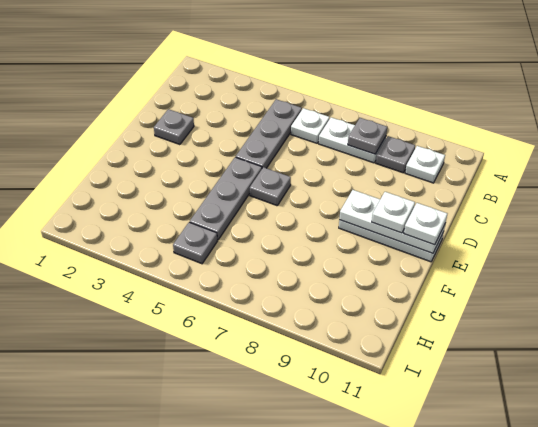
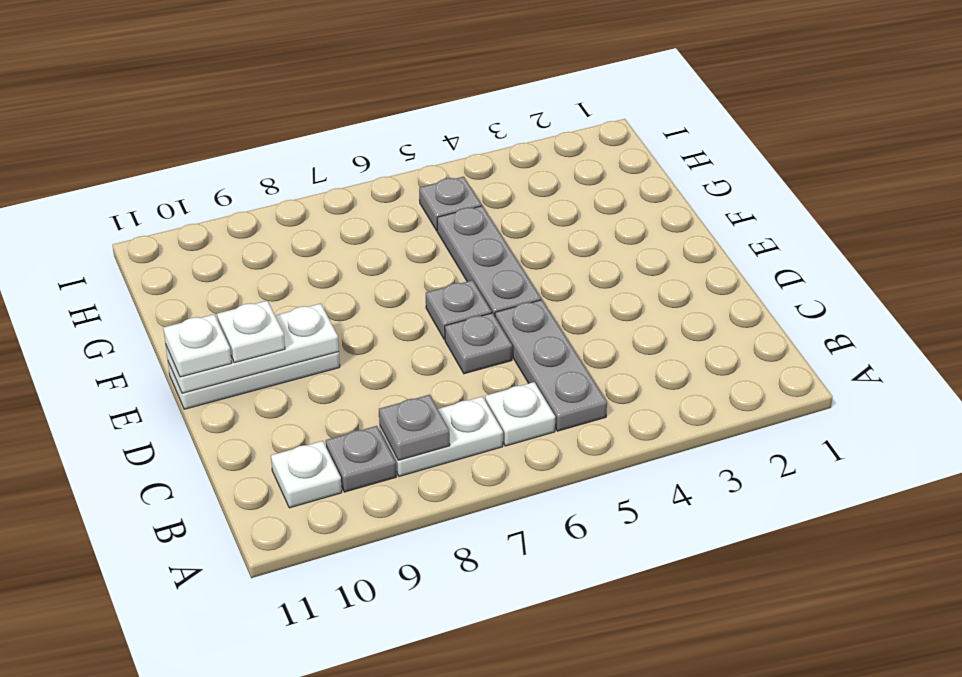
grey 1x1 plate [154,109,194,145] -> grey 1x1 plate moved to [445,313,512,374]

